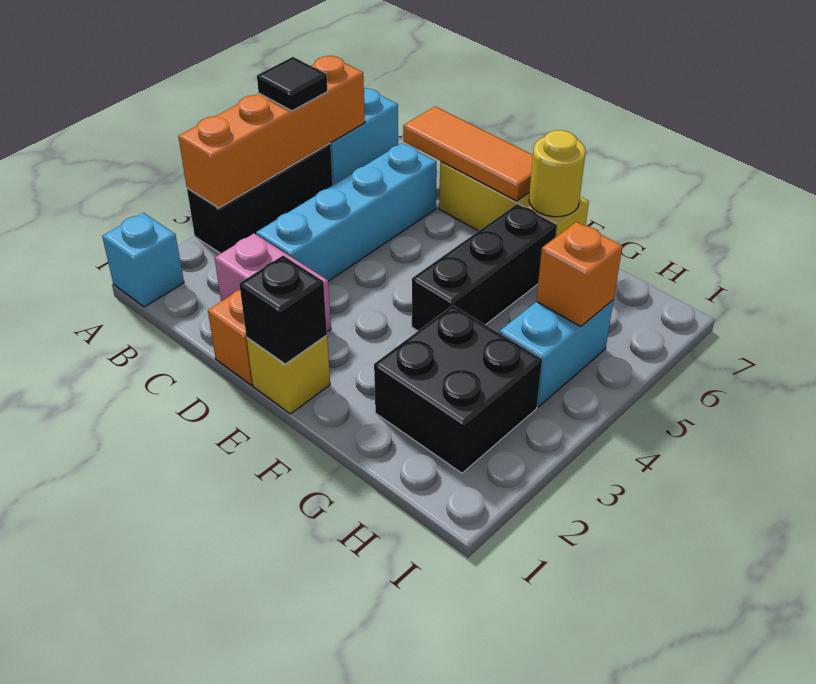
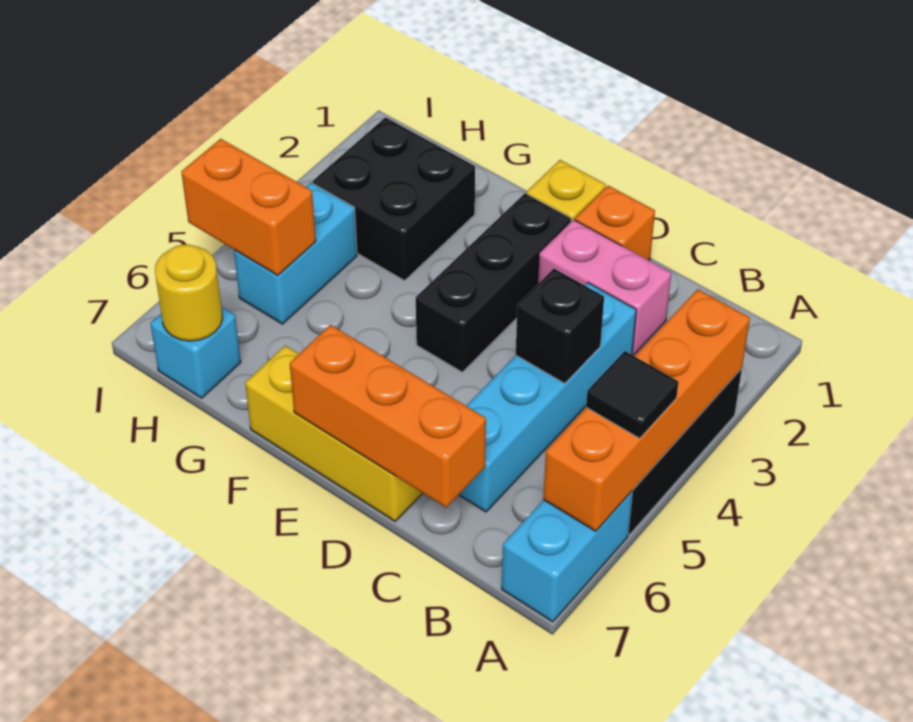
cyan 1x1 brick [102,213,184,307] -> cyan 1x1 brick moved to [150,306,241,398]
orange 1x3 tile [403,106,533,201] -> orange 1x3 brick [290,325,486,507]
black 1x1 brick [239,256,327,364] -> black 1x1 brick moved to [516,269,604,384]
black 1x3 brick [412,204,557,331] -> black 1x3 brick moved to [416,193,571,372]
yellow 1x1 round brick [529,130,586,217] -> yellow 1x1 round brick moved to [155,245,222,341]
orange 1x1 brick [536,222,622,326] -> orange 1x2 brick [181,139,316,275]

